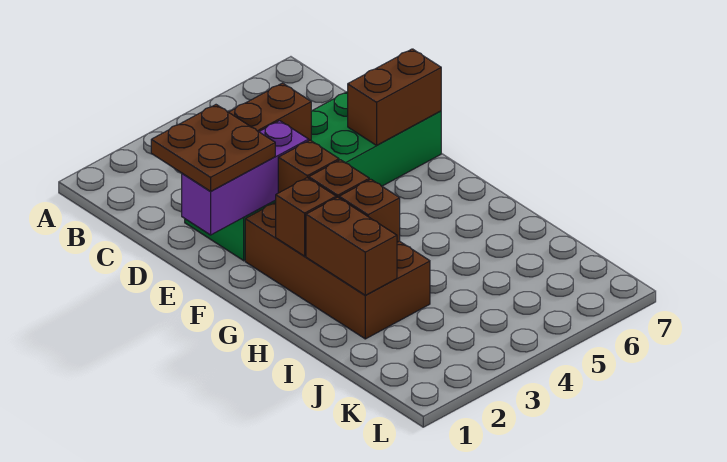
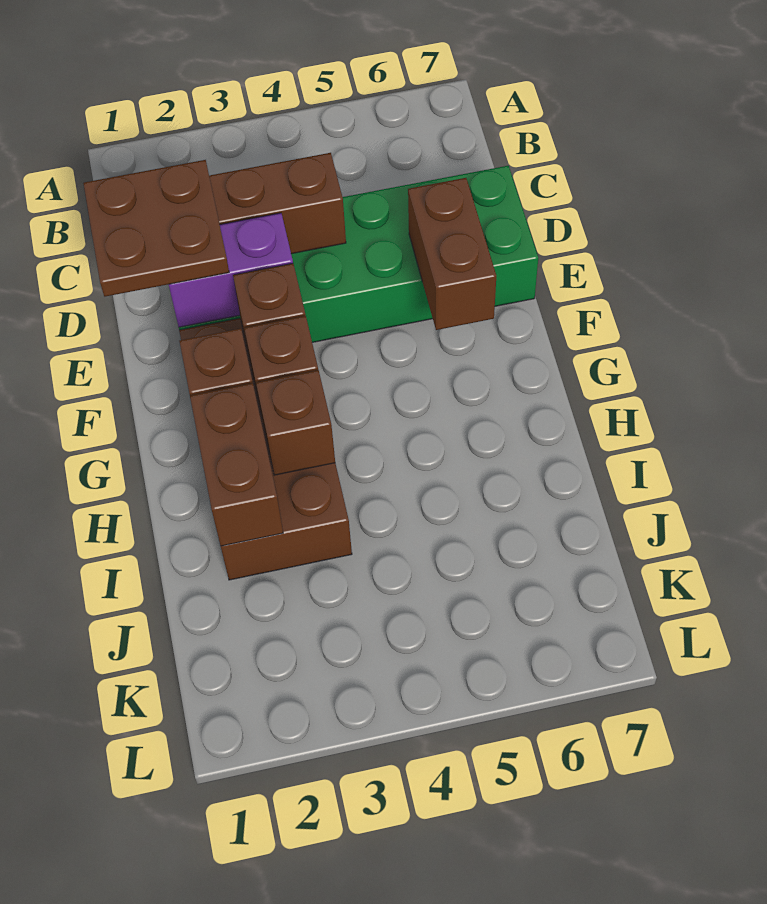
purple 1x3 brick [182,121,309,235] -> purple 1x2 brick [169,213,293,327]
brown 1x2 brick [348,49,441,145] -> brown 1x2 brick turned to [408,178,496,330]

